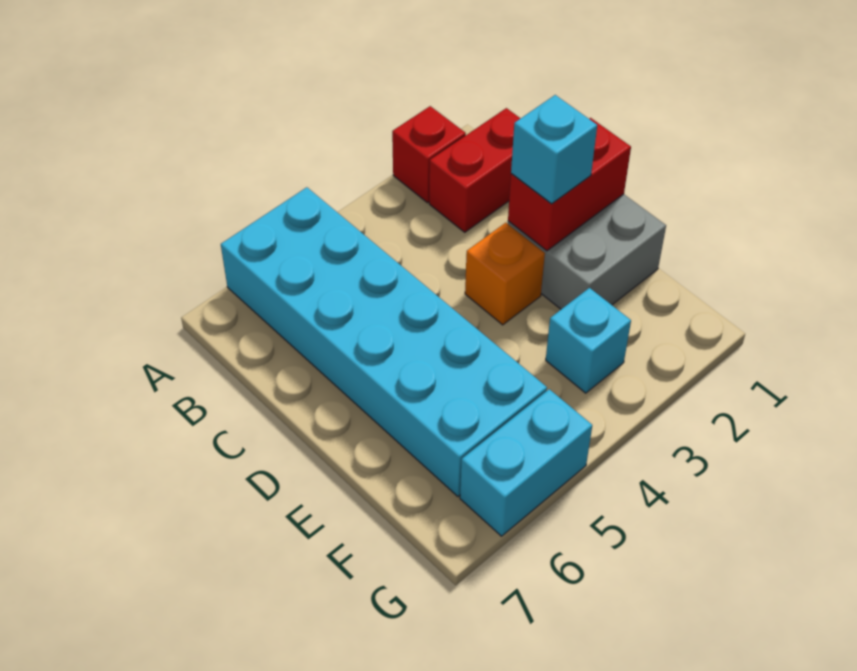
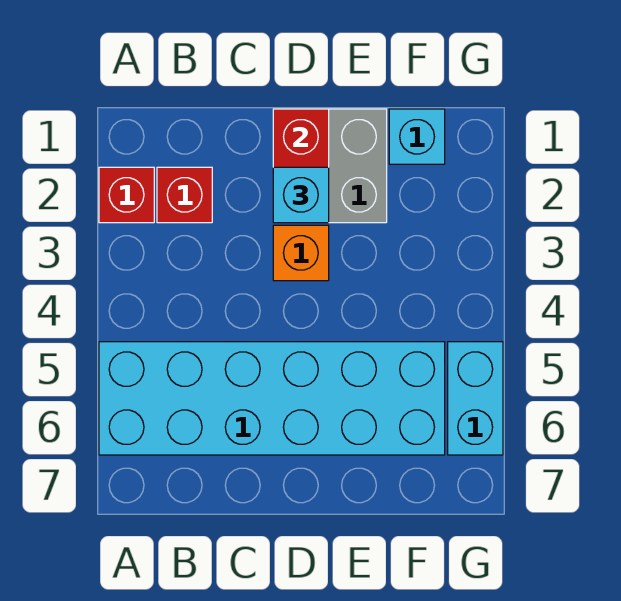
red 1x2 brick [429,108,520,232] -> red 1x1 brick [157,167,212,223]
cyan 1x1 brick [546,288,631,393] -> cyan 1x1 brick moved to [389,109,445,164]

